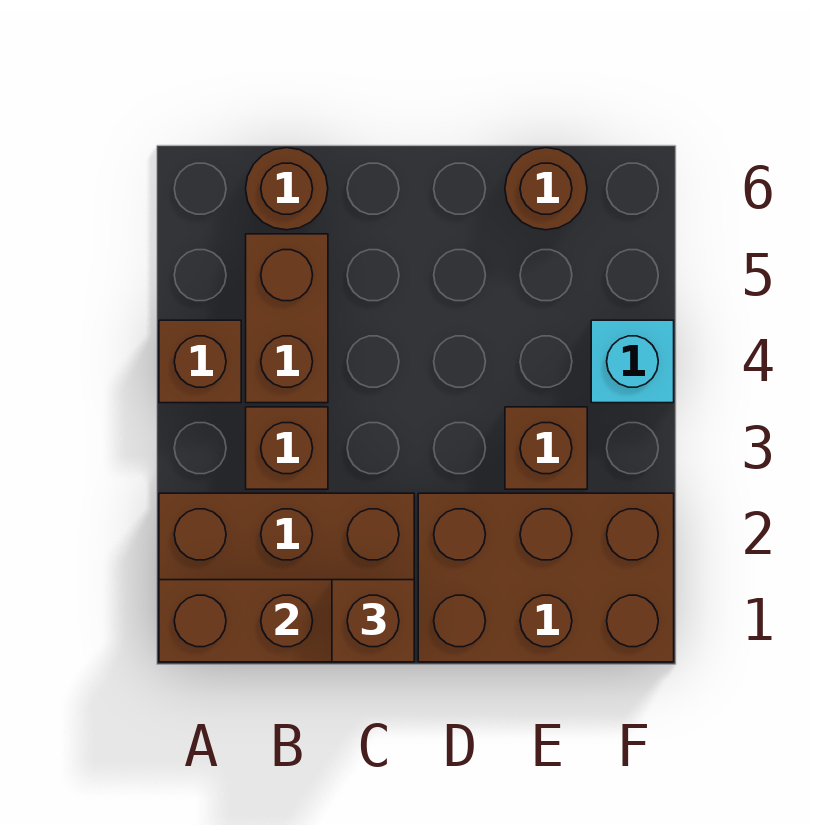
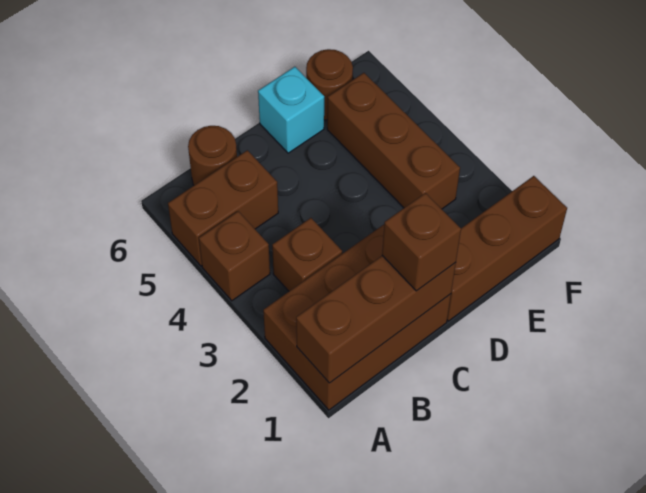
brown 1x2 brick [246,234,328,403] -> brown 1x2 brick turned to [168,150,278,266]
brown 2x3 brick [418,493,674,662] -> brown 1x3 brick [447,176,567,321]
brown 1x1 brick [505,407,587,489] -> brown 1x3 brick [327,73,460,209]
cyan 1x1 brick [591,320,674,403] -> cyan 1x1 brick moved to [258,67,324,153]

